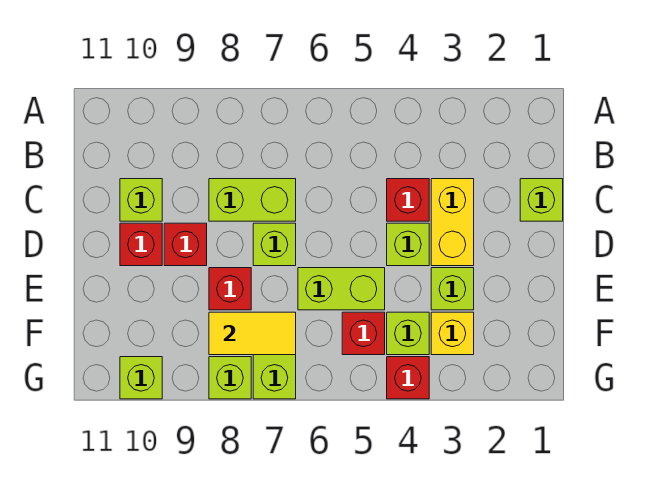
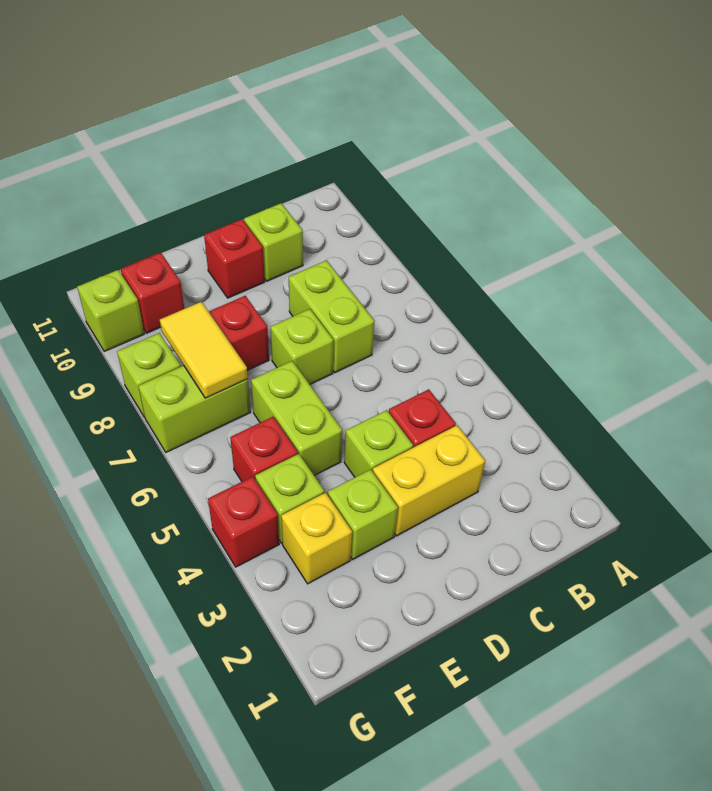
lime 1x1 brick [520,179,563,221] -> none
red 1x1 brick [164,223,207,266] -> red 1x1 brick moved to [121,252,185,333]

